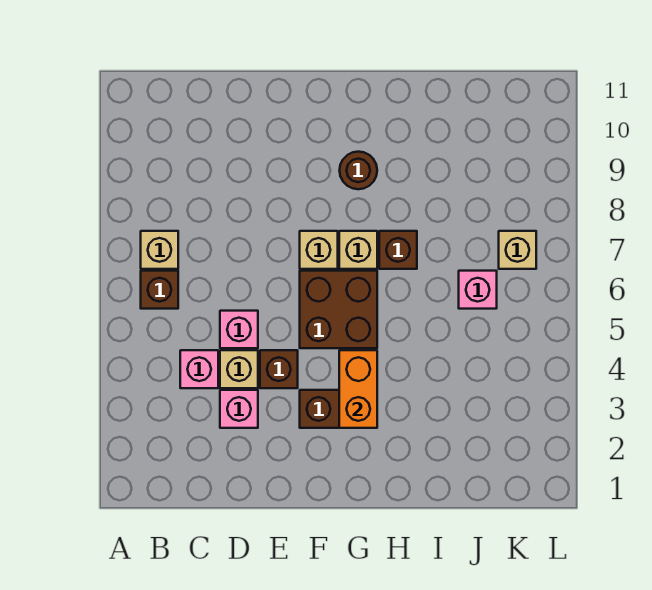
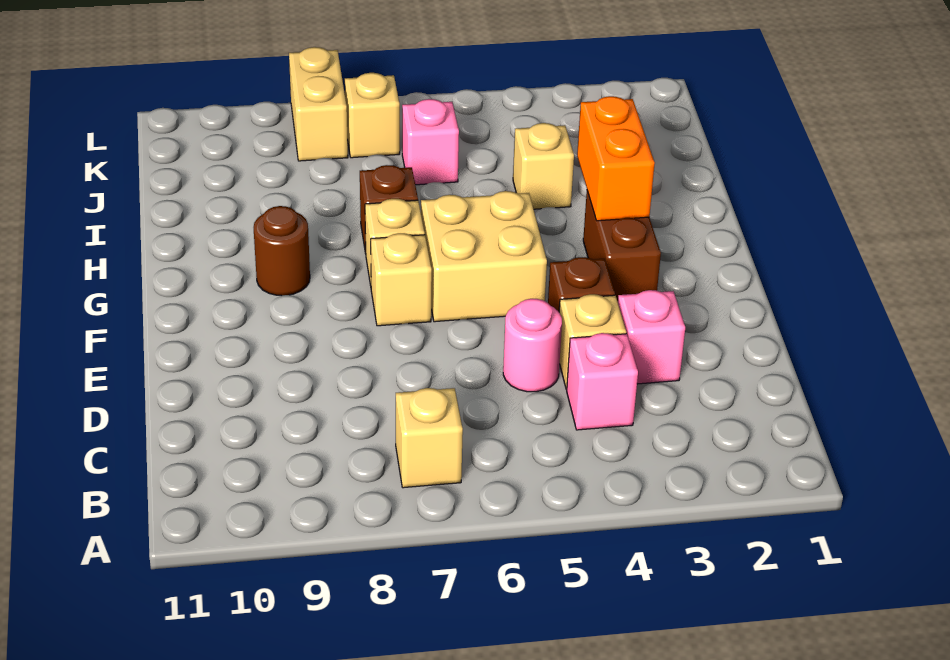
brown 1x1 brick [141,271,178,309] -> none
pink 1x1 brick [220,311,258,348] -> pink 1x1 round brick [503,299,562,392]
brown 2x2 brick [300,271,377,348] -> tan 2x2 brick [421,191,547,322]
orange 1x2 brick [339,350,377,428] -> orange 1x2 brick turned to [577,96,655,221]
none -> tan 1x1 brick [513,123,574,209]
none -> tan 1x2 brick [289,47,348,161]

